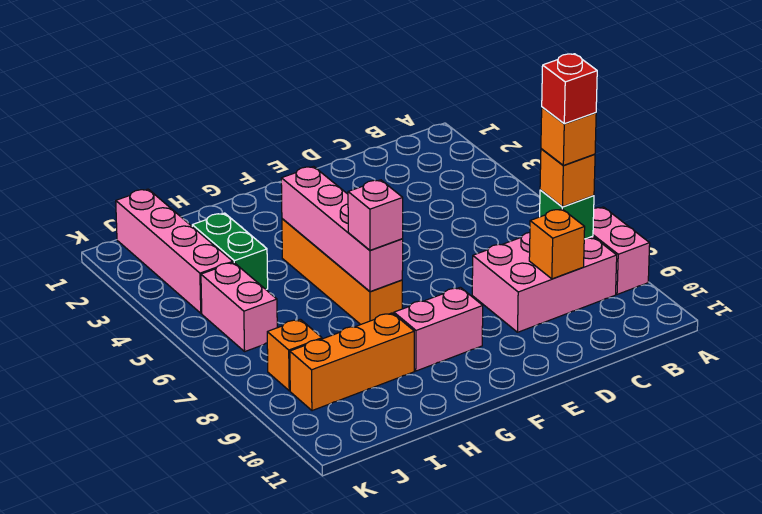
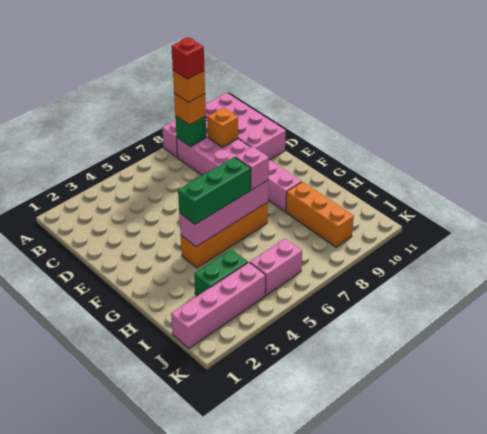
none -> pink 2x4 brick [206,93,286,160]
none -> green 1x3 brick [178,157,251,224]
orange 1x1 brick [267,319,322,391] -> none

